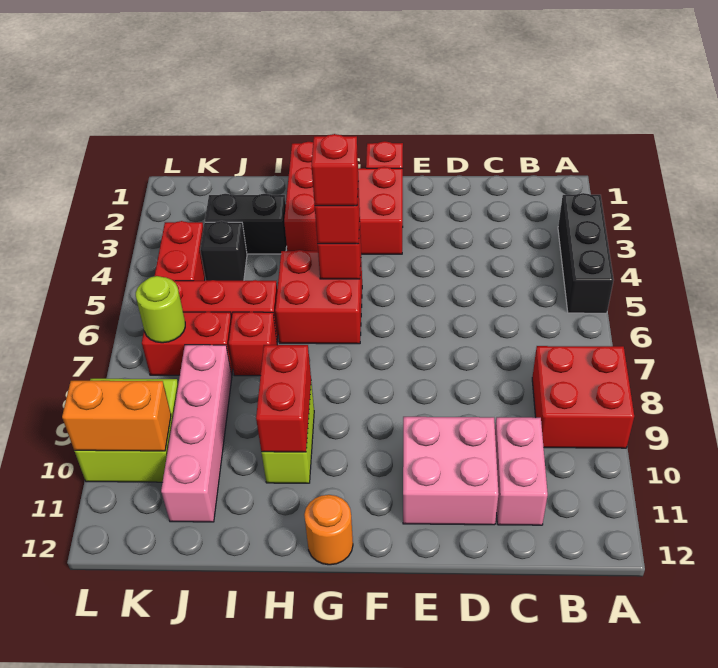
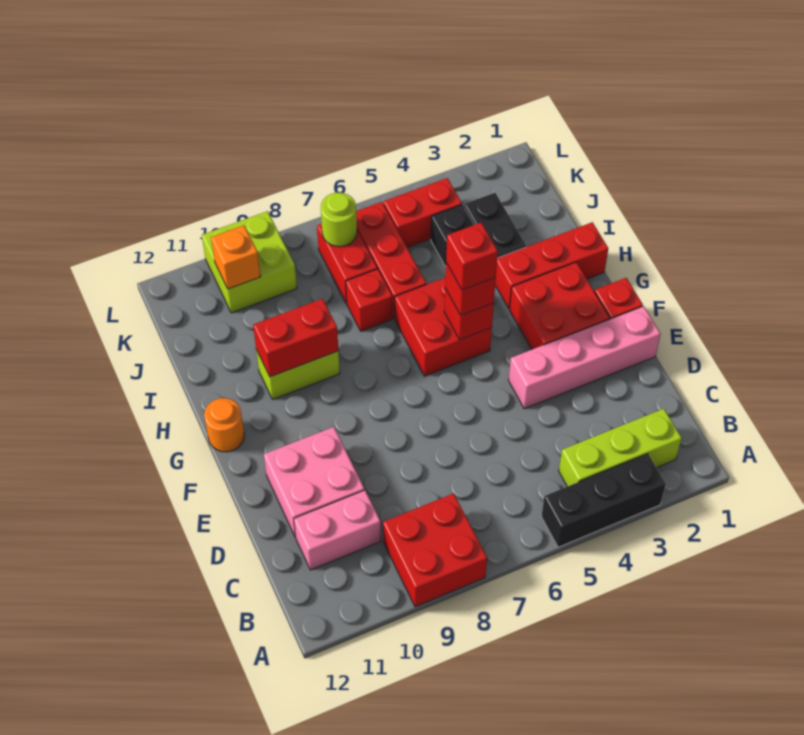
none -> lime 1x3 brick [559,409,682,486]
pink 1x4 brick [161,345,232,522] -> pink 1x4 brick moved to [509,306,661,409]
orange 1x2 brick [62,381,171,451] -> orange 1x1 brick [211,226,261,289]

